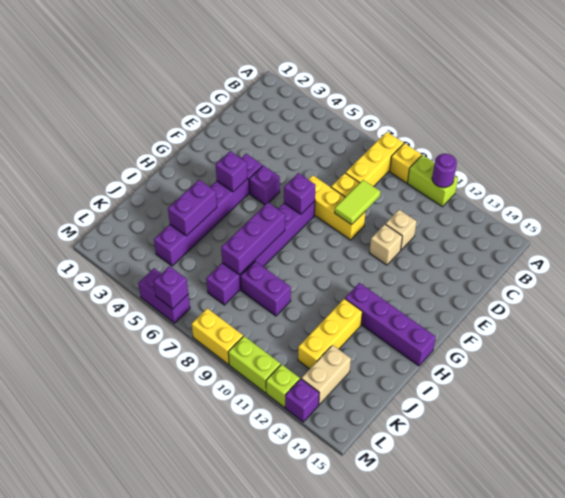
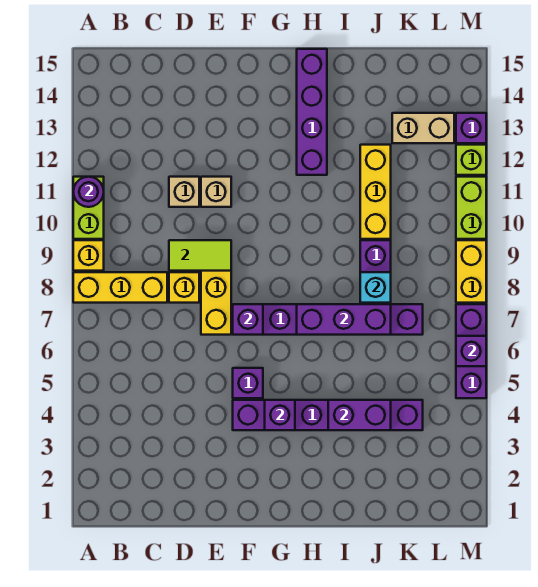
yellow 1x3 brick [298,299,362,369] -> yellow 1x3 brick turned to [360,145,391,239]
none -> cyan 1x1 brick [360,272,391,303]
purple 1x2 brick [138,268,190,323] -> purple 1x3 brick [456,304,486,398]

